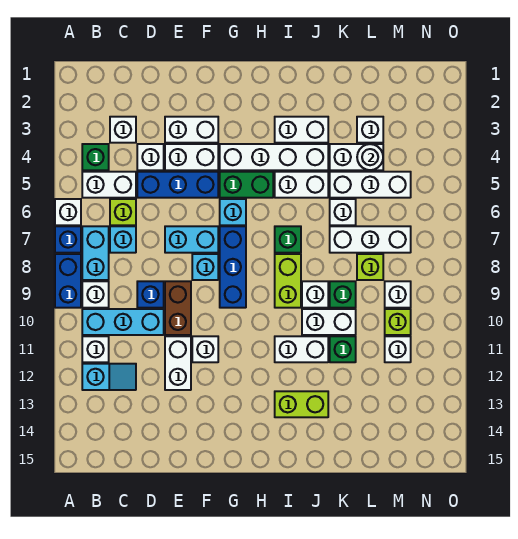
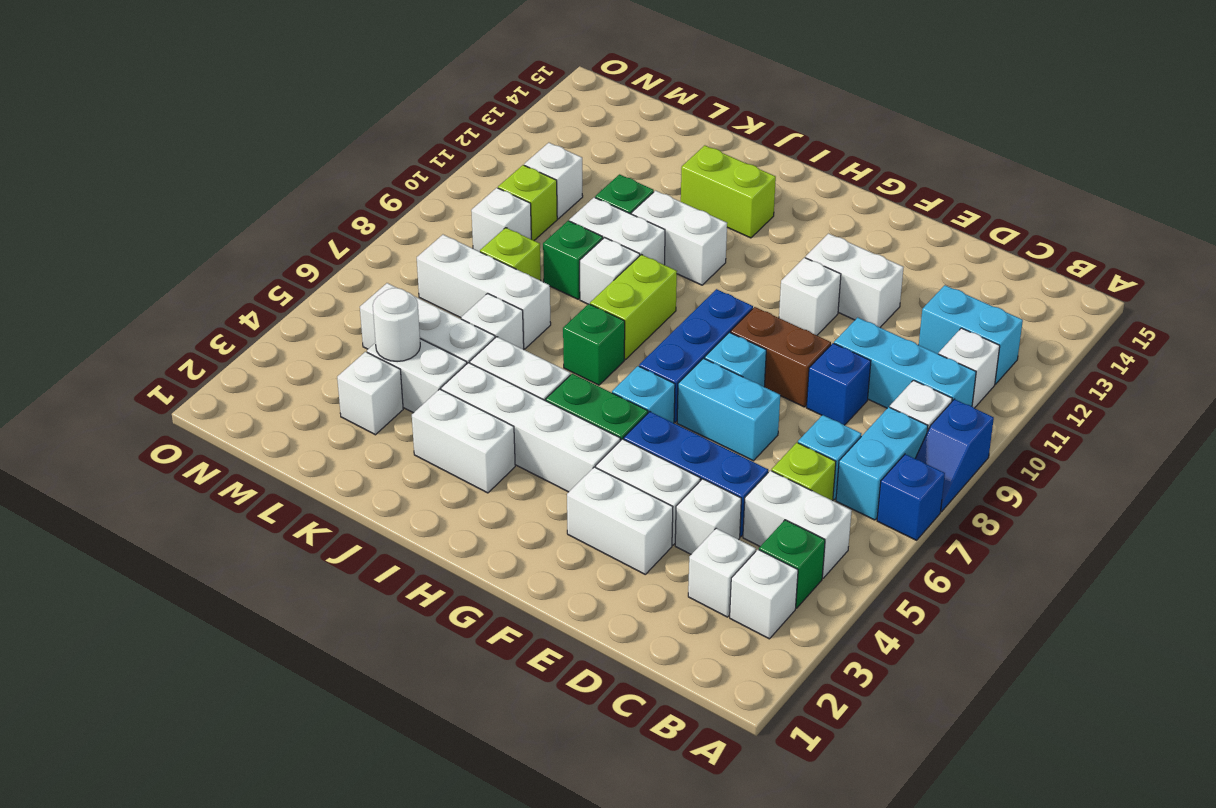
white 1x1 brick [55,199,81,225] -> white 1x1 brick moved to [730,550,798,639]
blue 1x2 brick [55,254,81,308] -> blue 1x2 slope [915,399,994,512]
cyan 1x2 slope [82,364,136,390] -> cyan 1x2 brick [919,285,1023,384]
brown 1x2 brick [165,281,191,335] -> brown 1x2 brick turned to [730,307,831,407]
white 1x2 brick [165,336,191,390] -> white 1x2 brick turned to [805,234,904,327]

